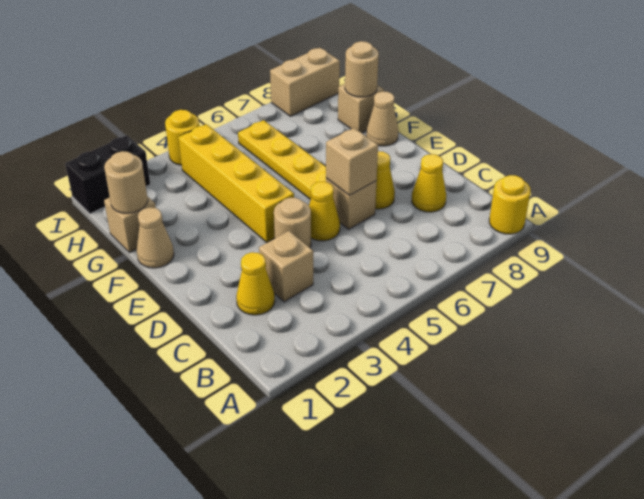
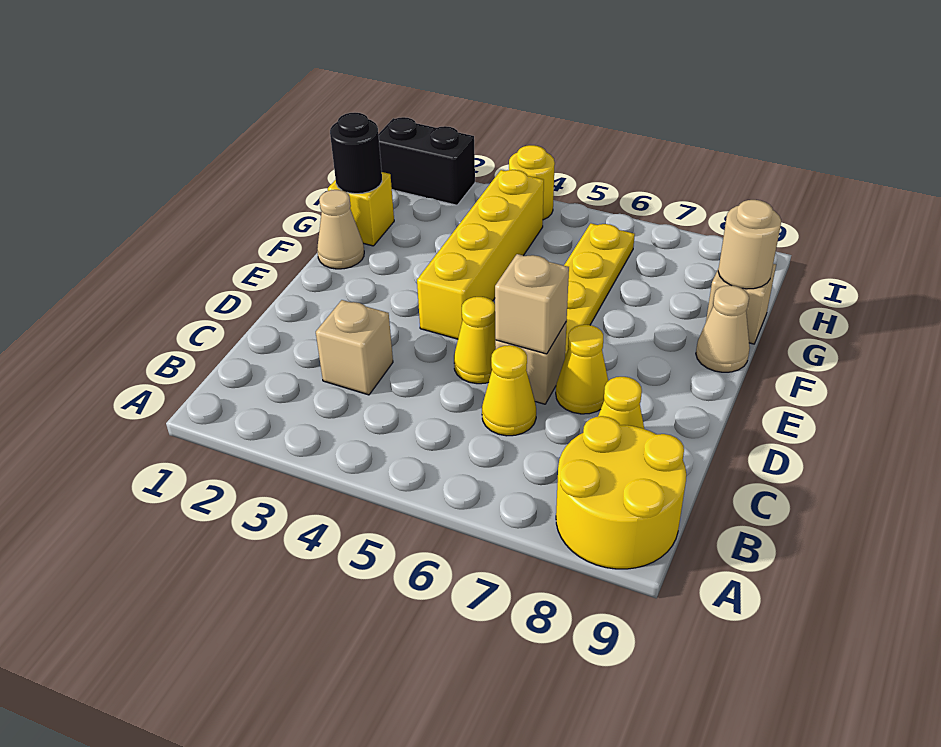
yellow 1x1 round brick [489,175,531,234] -> yellow 2x2 round brick [556,416,686,569]
yellow 1x1 cone [236,252,275,315] -> yellow 1x1 cone moved to [482,345,536,436]
tan 1x1 round brick [274,198,311,248] -> none
tan 1x1 brick [104,196,156,253] -> yellow 1x1 brick [328,172,394,246]
tan 1x1 round brick [104,151,148,213] -> black 1x1 round brick [330,113,382,194]
tan 1x2 brick [270,48,340,116] -> none

